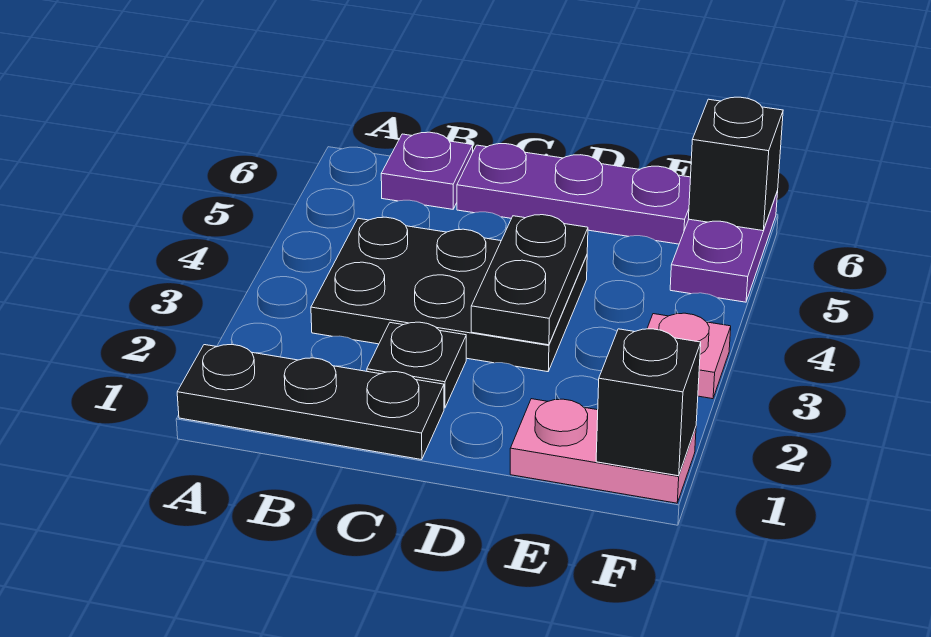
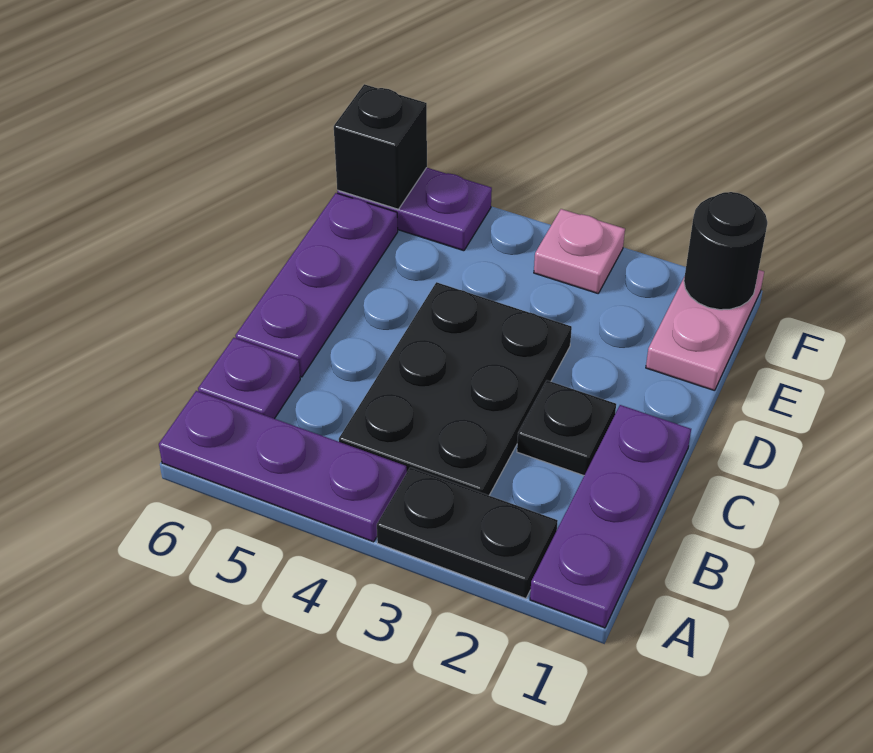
black 1x3 plate [177,345,444,460] -> purple 1x3 plate [530,405,691,628]
none -> purple 1x3 plate [159,391,407,542]
black 1x2 plate [471,215,588,345] -> black 1x2 plate moved to [377,467,558,598]
black 1x1 brick [596,329,701,476] -> black 1x1 round brick [684,192,767,310]

